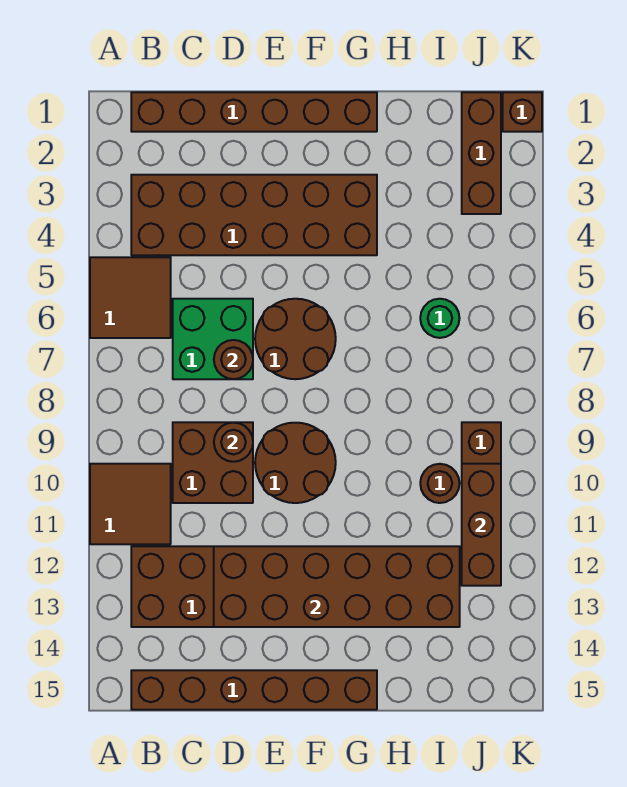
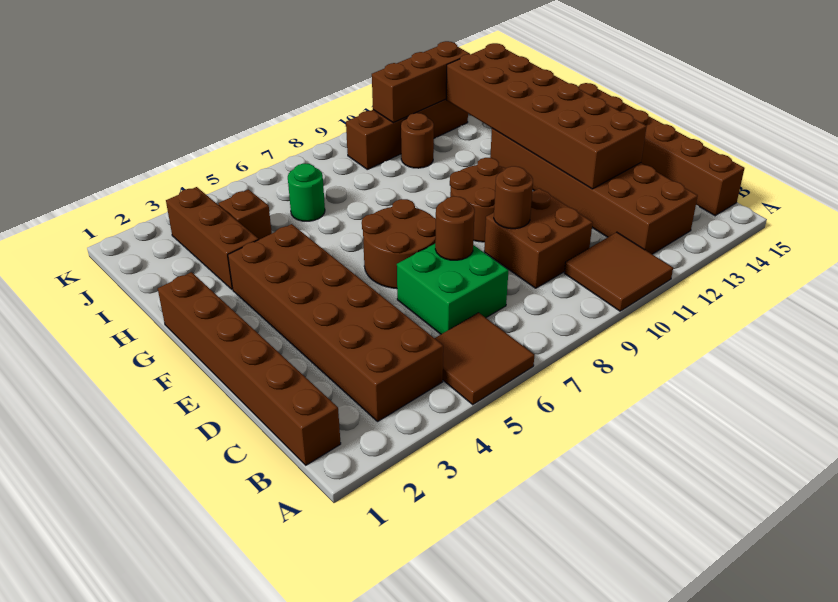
brown 1x3 brick [462,92,501,214] -> brown 1x3 brick turned to [166,187,259,289]
brown 1x1 brick [503,92,542,132] -> brown 1x1 brick moved to [218,189,272,239]

